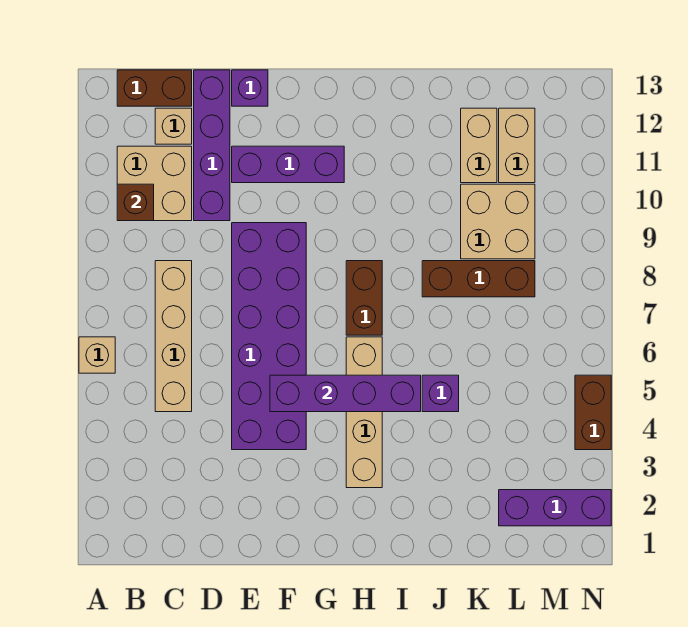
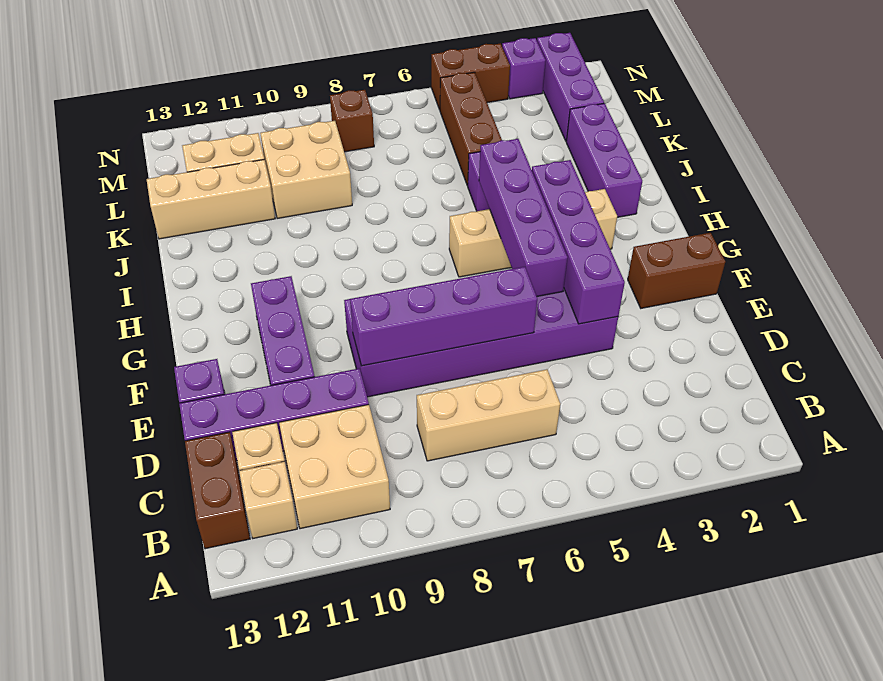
tan 1x1 brick [79,337,115,373] -> tan 1x1 brick moved to [239,461,297,538]
brown 1x1 brick [117,184,154,221] -> brown 1x1 brick moved to [330,90,374,152]
tan 1x4 brick [155,261,192,412] -> tan 1x3 brick [417,369,560,461]
none -> purple 1x4 brick [532,160,625,324]
none -> purple 1x4 brick [350,267,537,366]
brown 1x2 brick [346,261,382,335] -> brown 1x2 brick moved to [628,233,725,308]
none -> purple 1x3 brick [566,103,642,217]
brown 1x3 brick [422,261,535,297] -> brown 1x3 brick moved to [440,72,502,185]
tan 1x2 brick [461,108,497,183] -> tan 1x3 brick [147,159,275,239]
none -> purple 1x1 brick [502,38,546,99]

